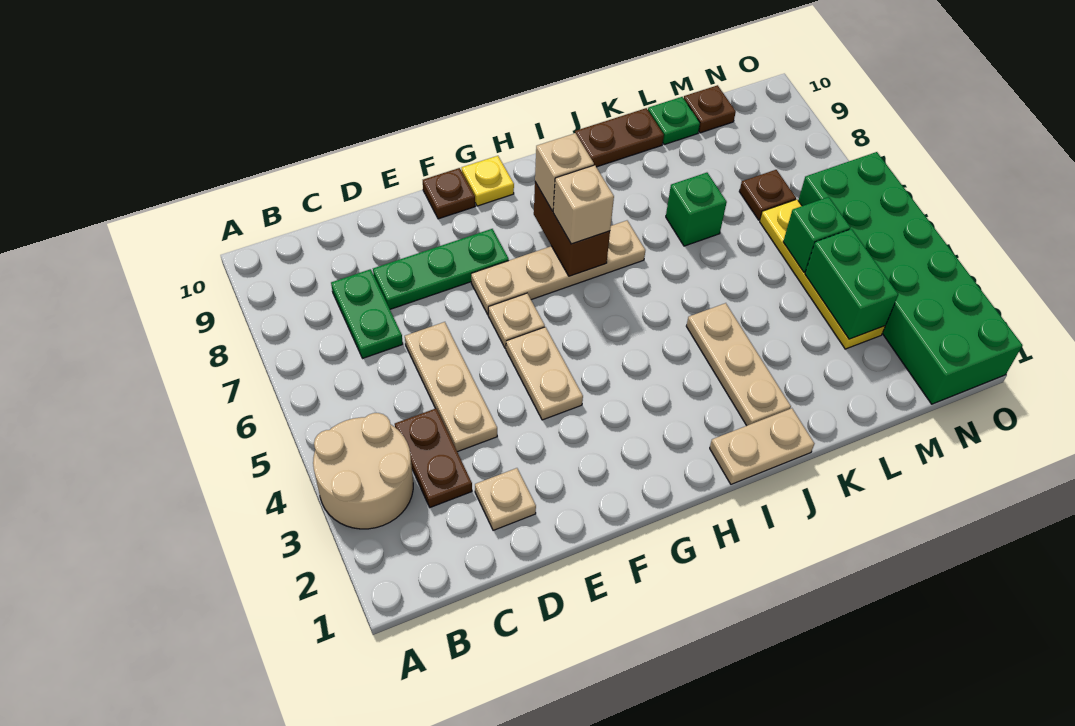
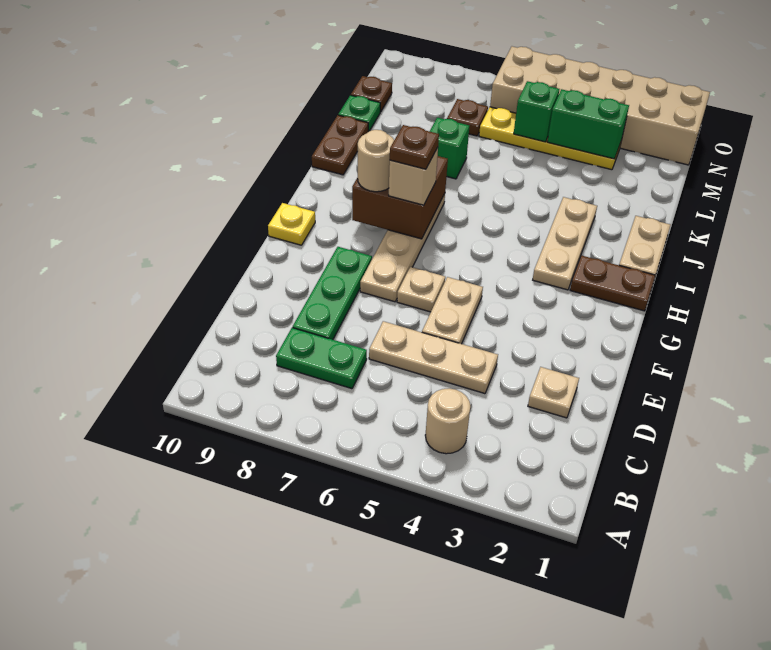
tan 2x2 round brick [313,413,413,529] -> tan 1x1 round brick [425,388,470,454]
brown 1x2 plate [395,408,472,507] -> brown 1x2 plate moved to [570,255,655,311]
tan 1x2 plate [506,327,583,420] -> tan 1x2 plate turned to [422,277,483,344]
brown 1x1 plate [423,168,475,219] -> brown 1x1 plate moved to [390,125,439,169]
brown 1x2 brick [534,182,610,276] -> brown 2x2 brick [352,156,448,239]
tan 1x1 brick [535,133,594,211] -> tan 1x1 round brick [358,130,394,192]
tan 1x3 plate [686,303,791,426] -> tan 1x3 plate turned to [533,197,597,290]
green 2x6 brick [798,152,1022,404] -> tan 2x6 brick [490,46,710,165]

